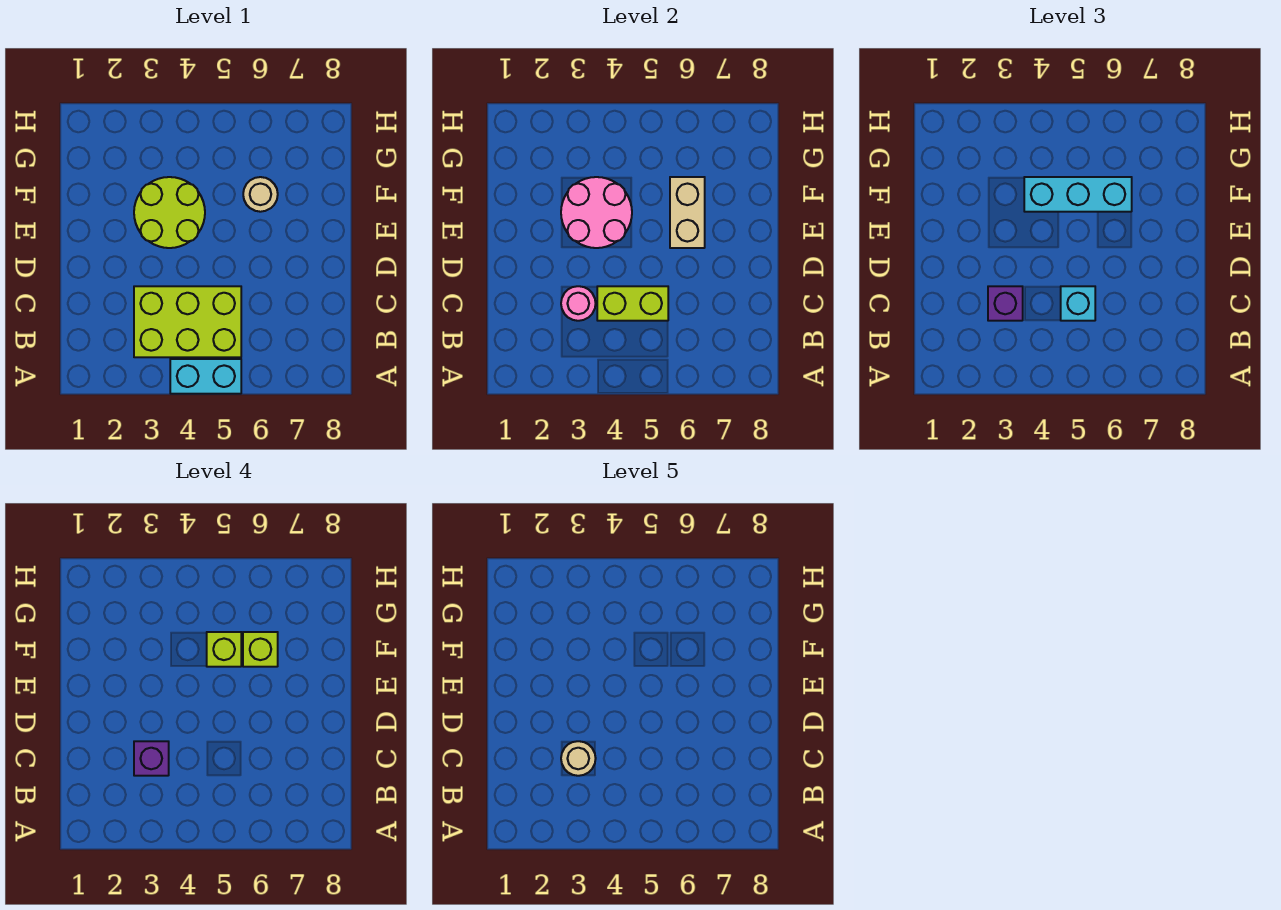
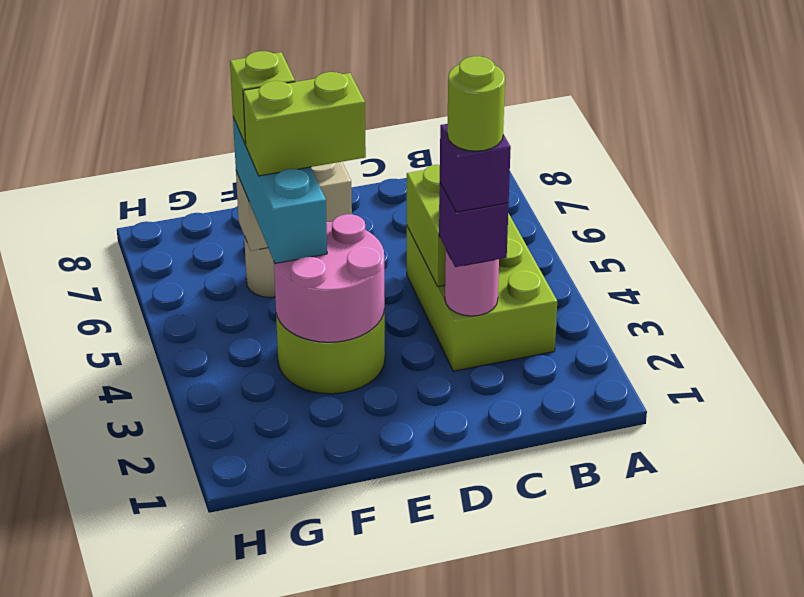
cyan 1x2 brick [170,359,241,394] -> none
tan 1x1 round brick [561,741,596,776] -> lime 1x1 round brick [447,56,505,151]
cyan 1x1 brick [1061,286,1095,321] -> none
lime 1x1 brick [207,632,241,667] -> lime 1x2 brick [243,72,366,176]

